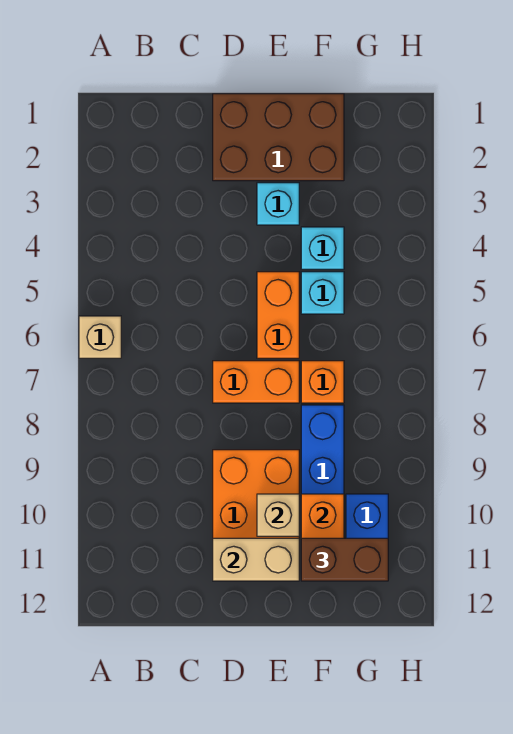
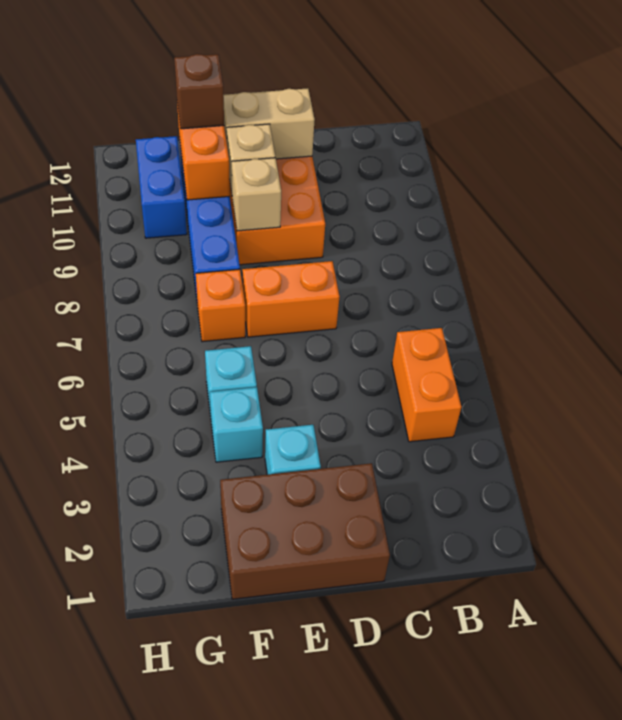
tan 1x1 brick [79,316,121,358] -> tan 1x1 brick moved to [232,158,281,231]
orange 1x2 brick [257,272,299,358] -> orange 1x2 brick moved to [392,328,461,442]
brown 1x2 brick [301,538,388,581] -> brown 1x1 brick [174,54,224,129]

